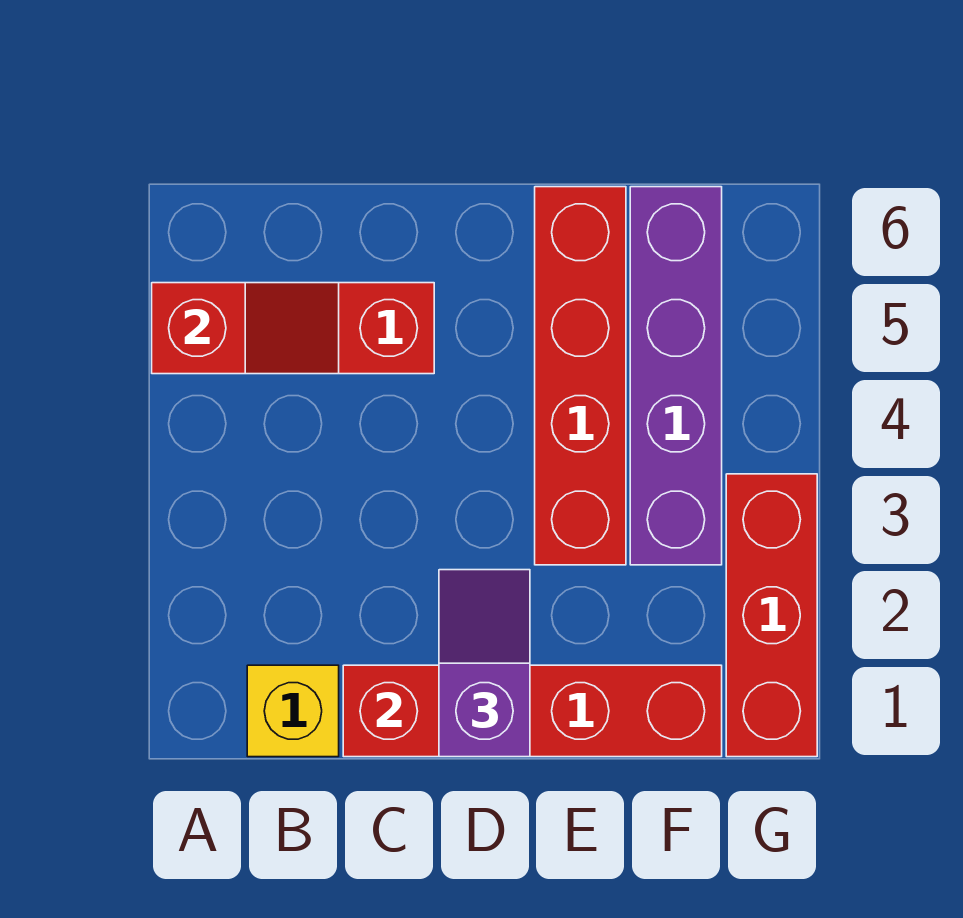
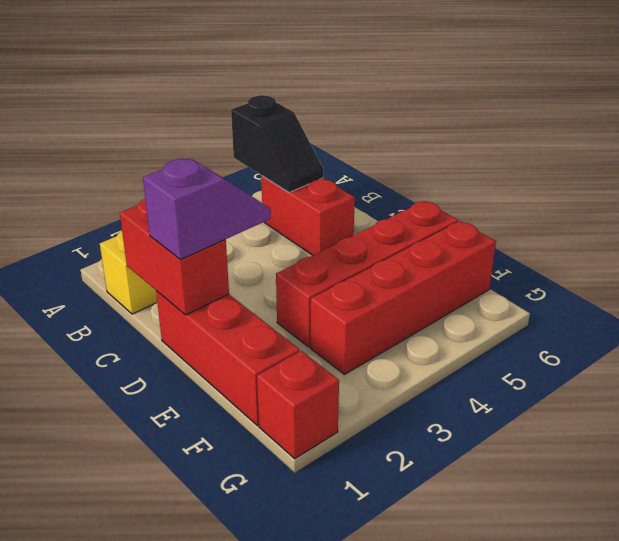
red 1x2 slope [152,283,339,374] -> black 1x2 slope [231,95,323,192]
purple 1x4 brick [630,187,722,565] -> red 1x4 brick [311,221,496,374]
red 1x3 brick [726,474,817,757] -> red 1x1 brick [257,351,339,459]

